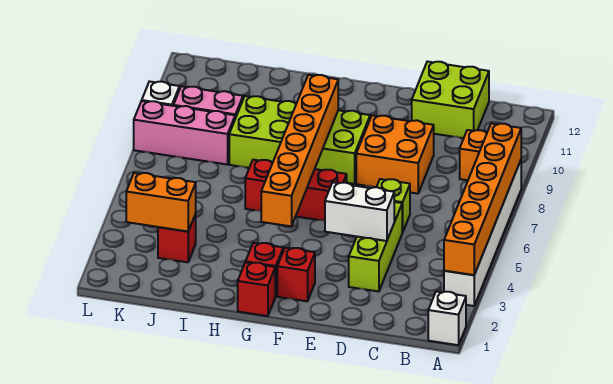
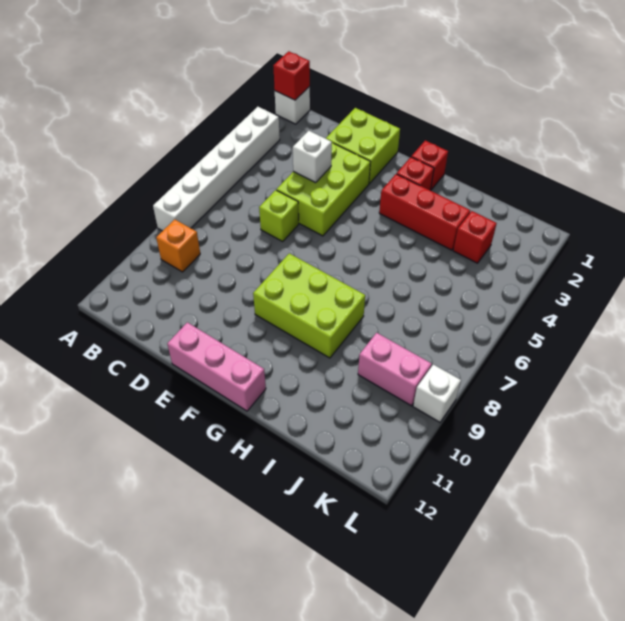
orange 1x6 brick [444,123,521,275] -> none
lime 2x2 brick [412,62,489,138] -> lime 2x2 brick moved to [326,108,400,184]
lime 1x3 brick [349,202,402,292] -> lime 2x3 brick [276,143,370,236]
white 1x2 brick [325,182,394,241] -> white 1x1 brick [293,131,332,183]
orange 2x2 brick [356,115,434,194] -> none
red 1x1 brick [277,248,315,301] -> red 1x1 brick moved to [273,51,310,100]
red 1x3 brick [245,160,347,221] -> red 1x3 brick moved to [379,174,470,250]
lime 2x4 brick [229,96,370,184] -> lime 2x3 brick [253,253,365,358]
orange 1x6 brick [261,75,338,227] -> none
orange 1x2 brick [126,173,196,231] -> none
pink 1x3 brick [134,101,235,164] -> pink 1x3 brick moved to [167,322,266,411]

